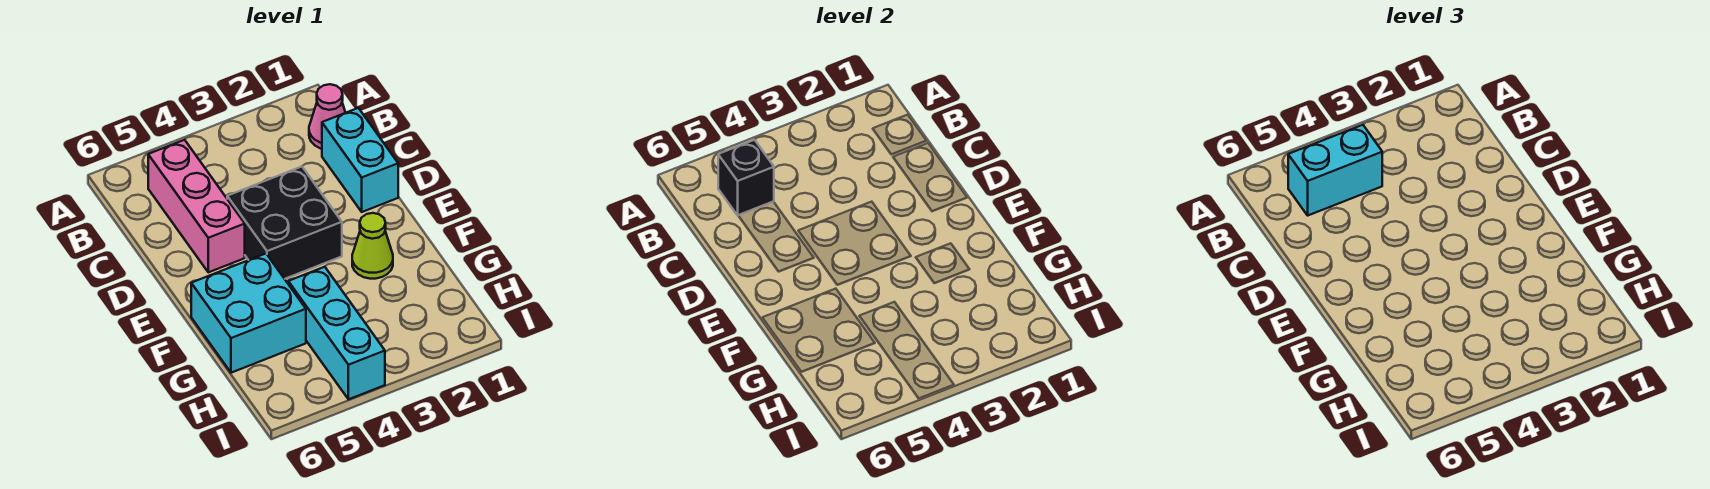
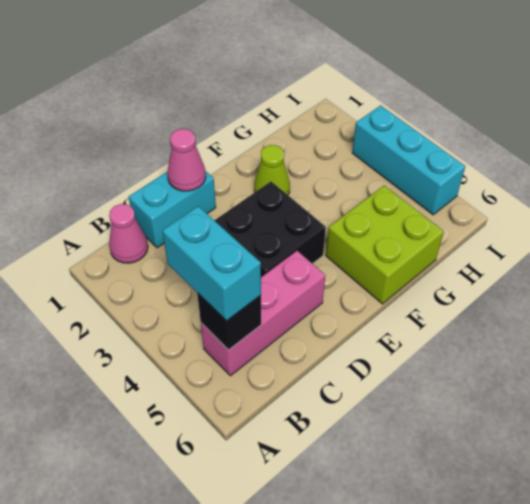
none -> pink 1x1 cone [167,129,206,191]
cyan 2x2 brick [191,254,306,373] -> lime 2x2 brick [326,186,444,304]
cyan 1x3 brick [288,267,385,399] -> cyan 1x3 brick turned to [352,106,465,215]

